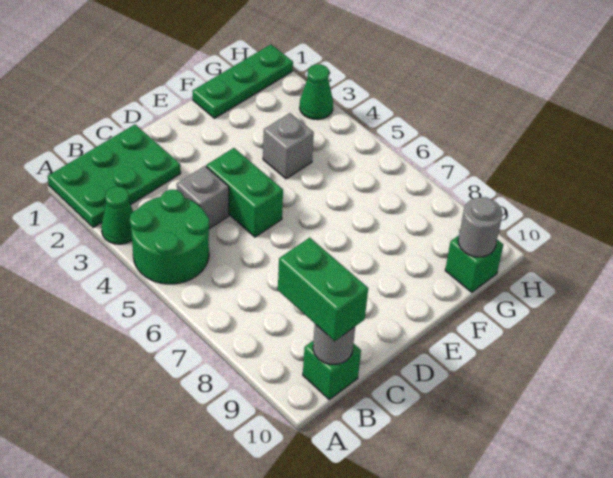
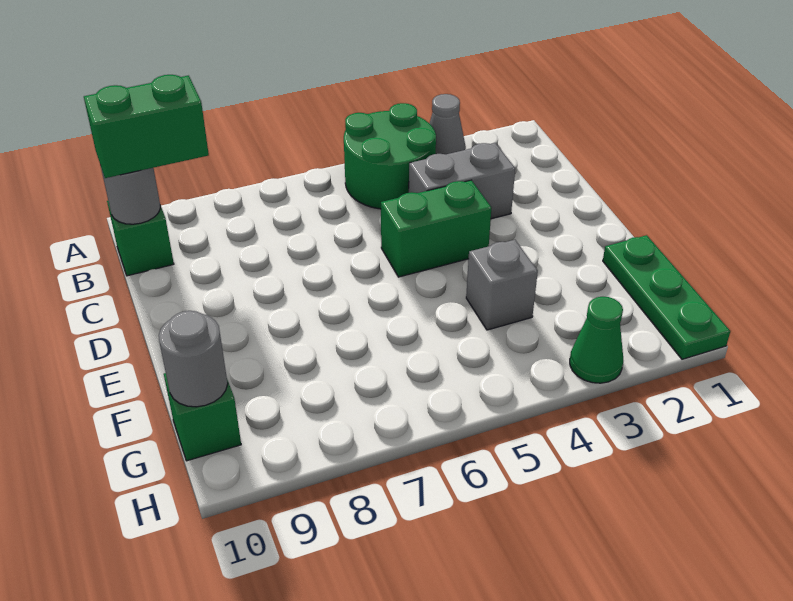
green 2x3 plate [48,125,181,227] -> none
green 1x1 cone [101,186,133,244] -> grey 1x1 cone [429,94,466,154]
grey 1x1 brick [177,166,229,229] -> grey 1x2 brick [409,143,515,219]

